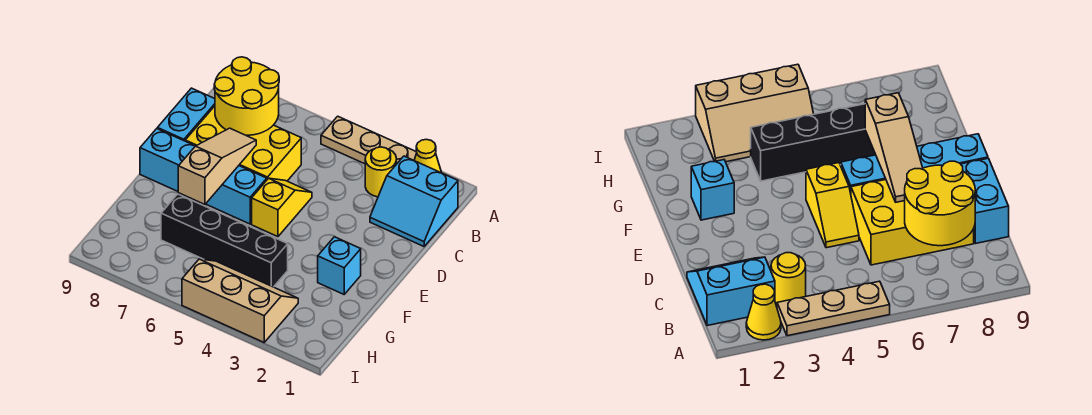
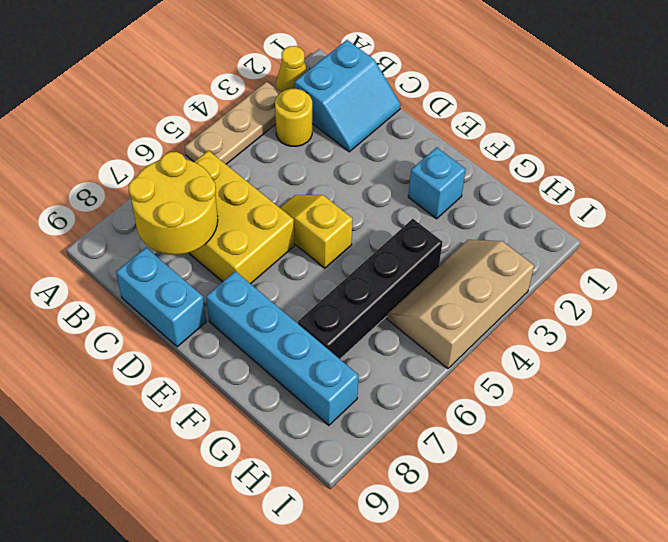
yellow 2x3 brick [185,106,301,181] -> yellow 2x3 brick turned to [189,151,294,284]
tan 1x3 slope [178,128,256,204] -> none
cyan 1x4 brick [140,129,267,224] -> cyan 1x4 brick turned to [206,271,359,425]

